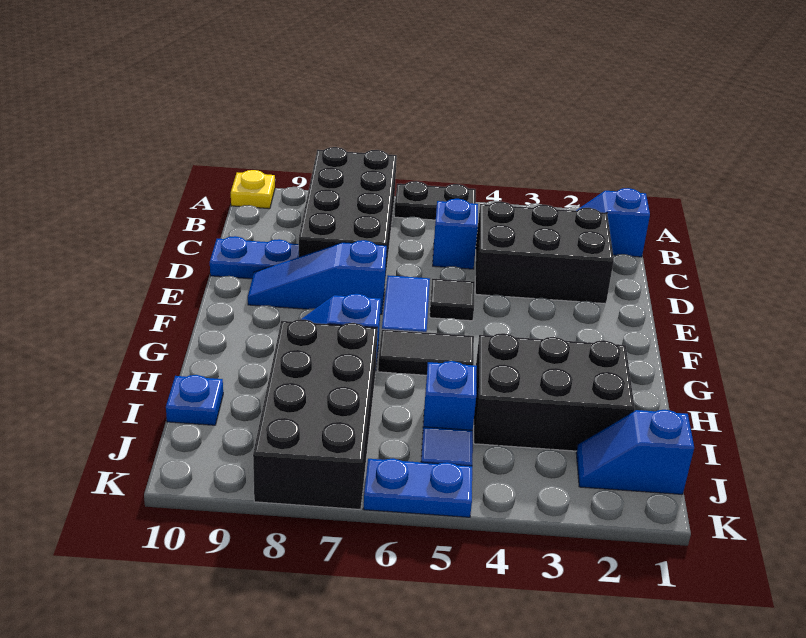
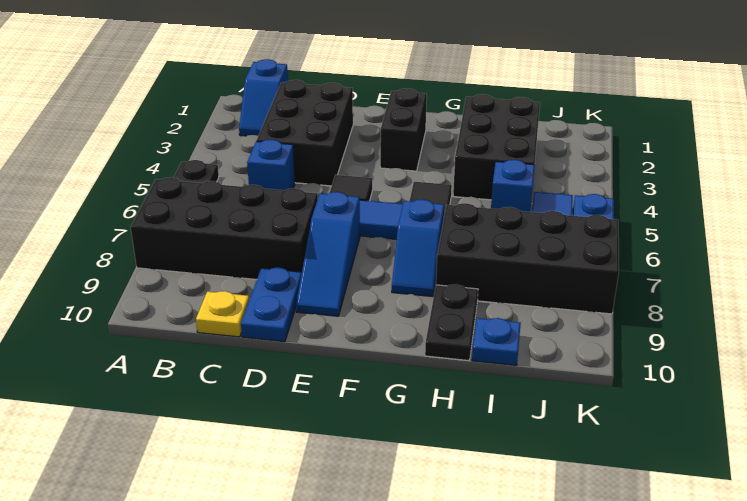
yellow 1x1 plate [231,170,275,209] -> yellow 1x1 plate moved to [196,291,249,337]
none -> black 1x2 brick [380,89,427,171]
none -> black 1x2 plate [425,284,478,361]
blue 1x2 slope [576,410,694,494] -> none

